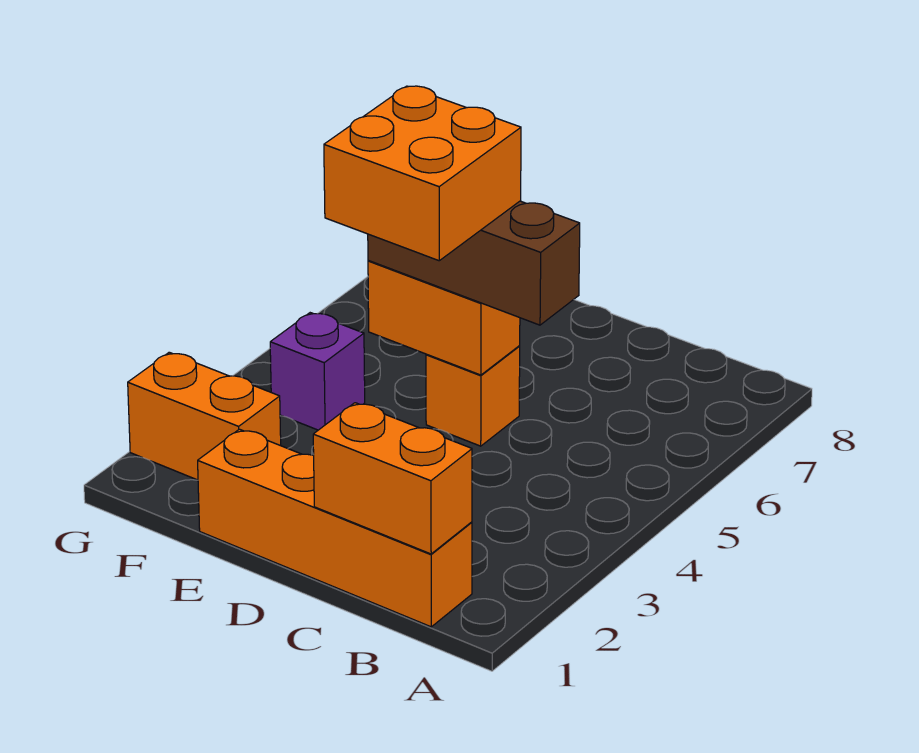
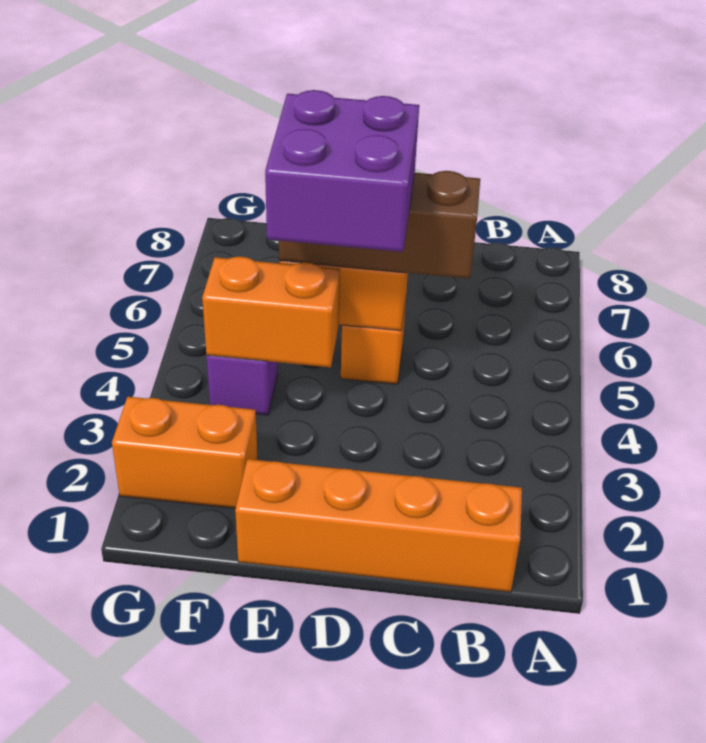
orange 1x2 brick [313,403,472,554] -> orange 1x2 brick moved to [202,256,340,367]
orange 2x2 brick [324,86,521,261] -> purple 2x2 brick [265,90,419,252]

